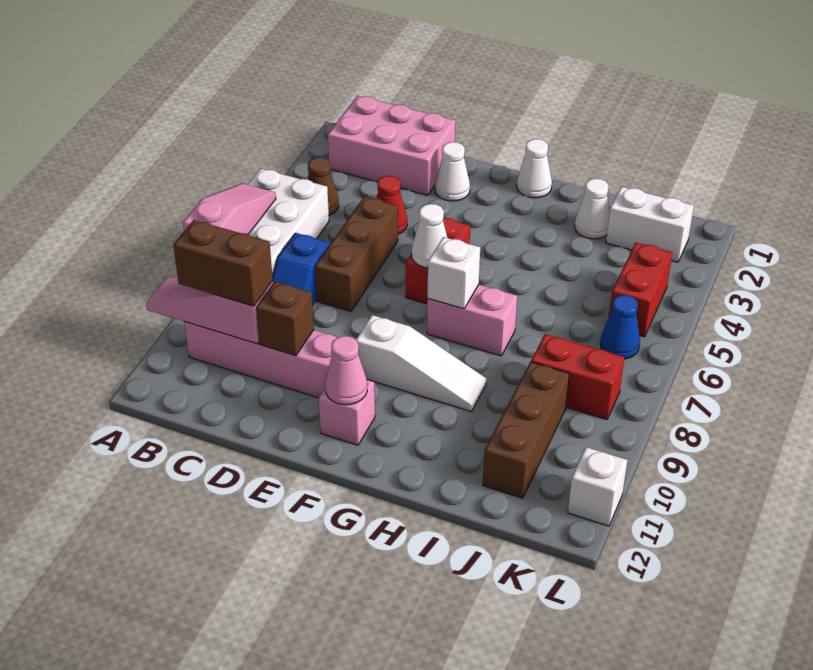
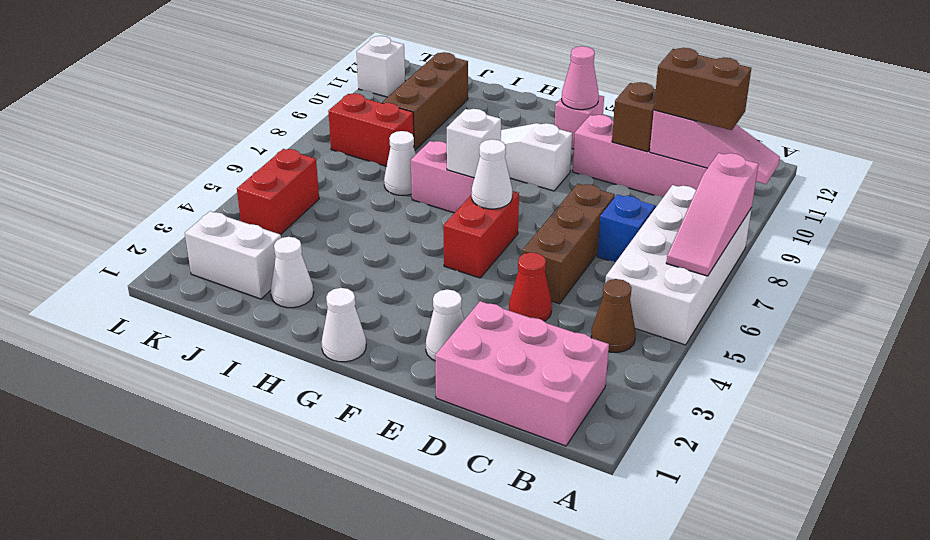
none -> white 1x1 cone [384,131,416,195]
blue 1x1 cone [600,295,640,359] -> none

